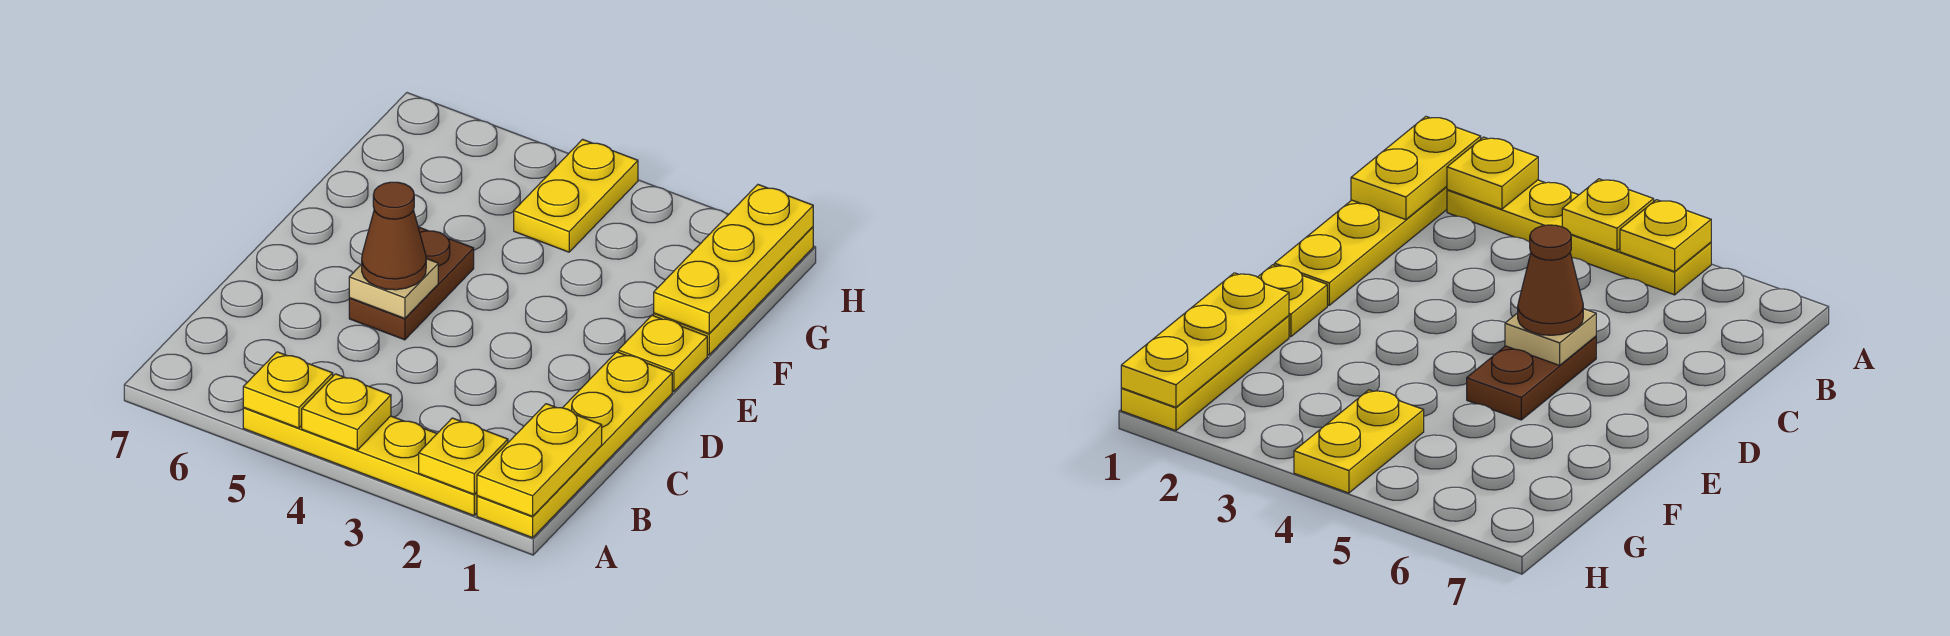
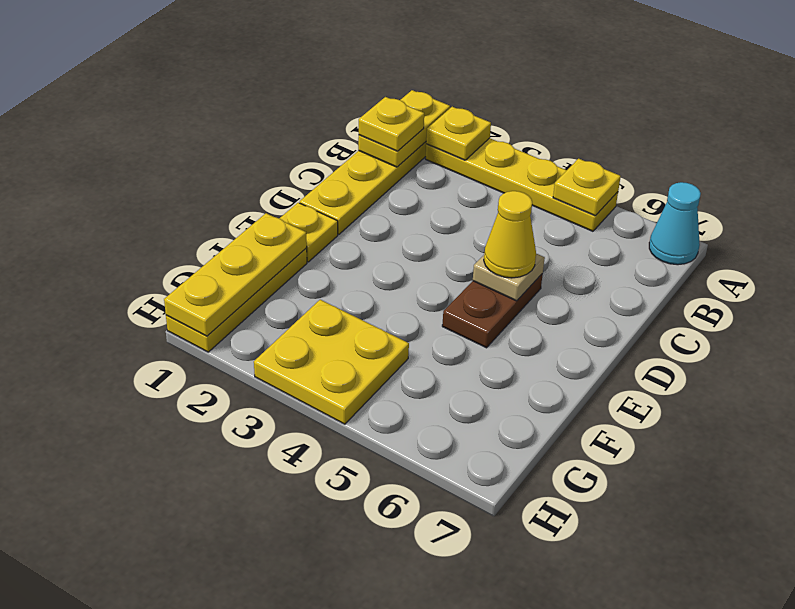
yellow 1x1 plate [302,374,391,450] -> yellow 1x1 plate moved to [359,97,424,151]
none -> cyan 1x1 cone [649,182,701,265]
brown 1x1 cone [362,182,426,290] -> yellow 1x1 cone [484,191,536,278]
yellow 1x2 plate [514,139,638,252] -> yellow 2x2 plate [254,300,409,424]

